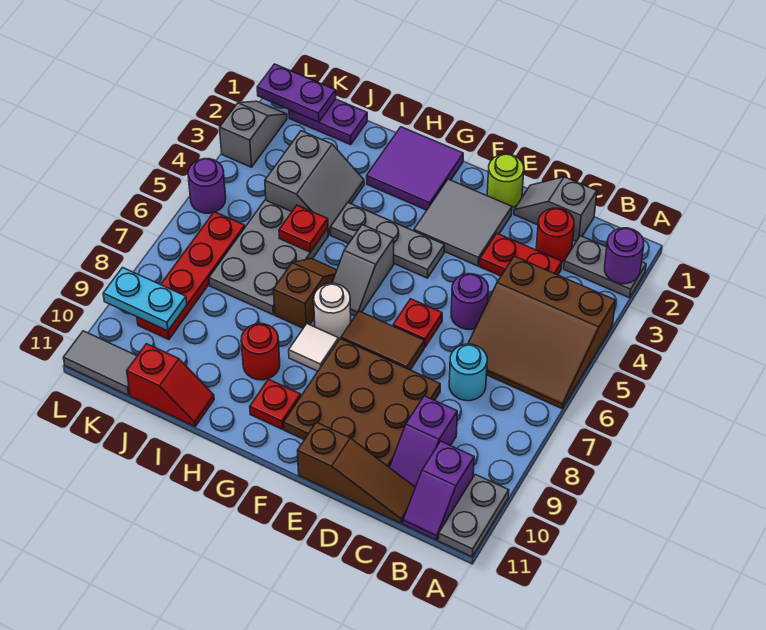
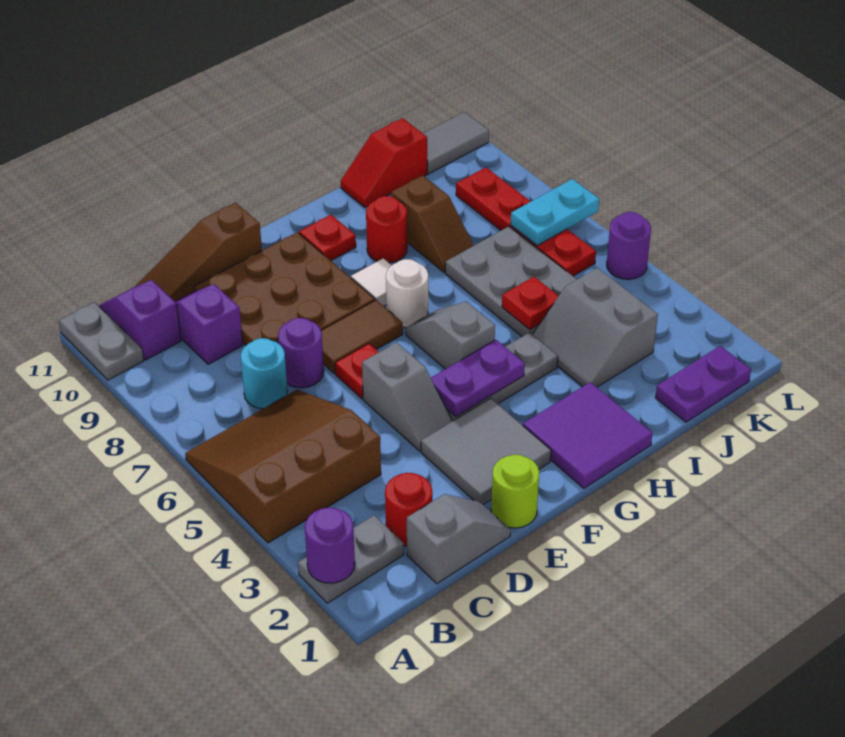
red 1x2 plate [480,233,562,276] -> none
purple 1x1 round brick [451,274,488,329] -> purple 1x1 round brick moved to [278,318,324,388]
brown 1x2 slope [274,258,337,328] -> brown 1x2 slope moved to [391,175,474,272]
purple 1x2 plate [257,64,336,122] -> purple 1x2 plate moved to [431,340,525,417]
cyan 1x2 plate [103,268,187,331] -> cyan 1x2 plate moved to [510,179,599,246]
grey 1x2 slope [220,101,287,167] -> grey 1x2 slope moved to [362,342,452,451]

